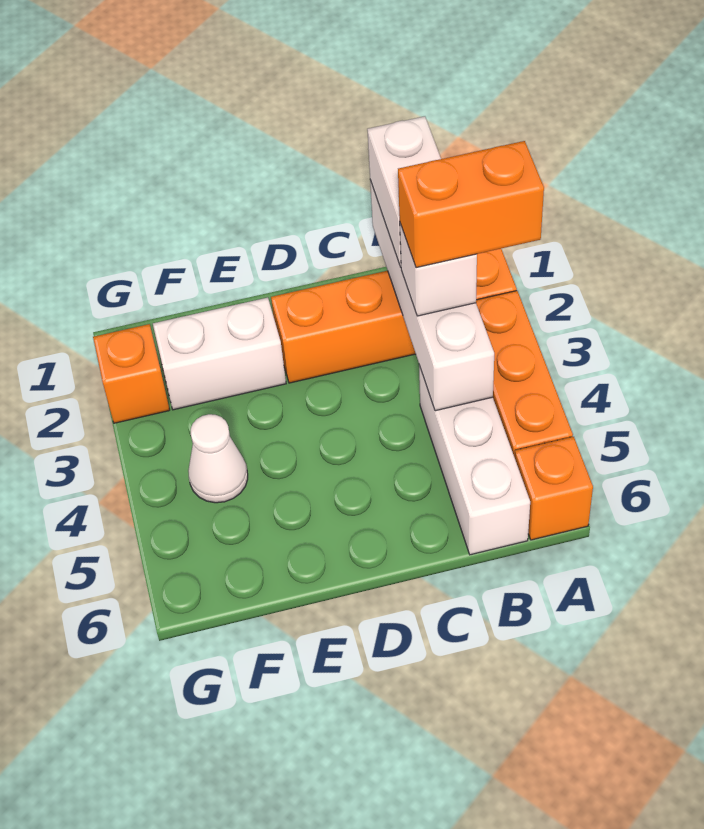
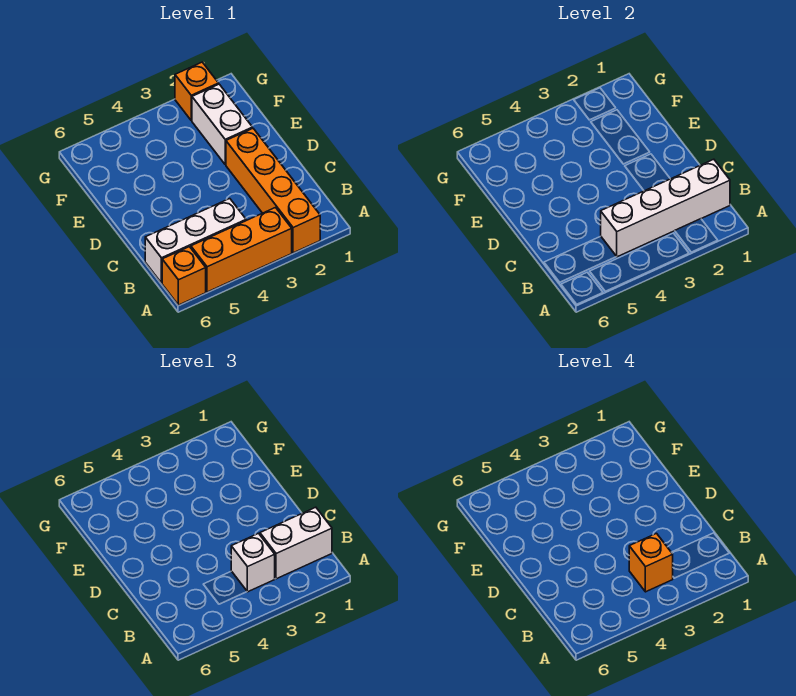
orange 1x2 brick [398,141,544,268] -> orange 1x1 brick [629,533,673,592]
white 1x1 cone [188,414,248,503] -> none

